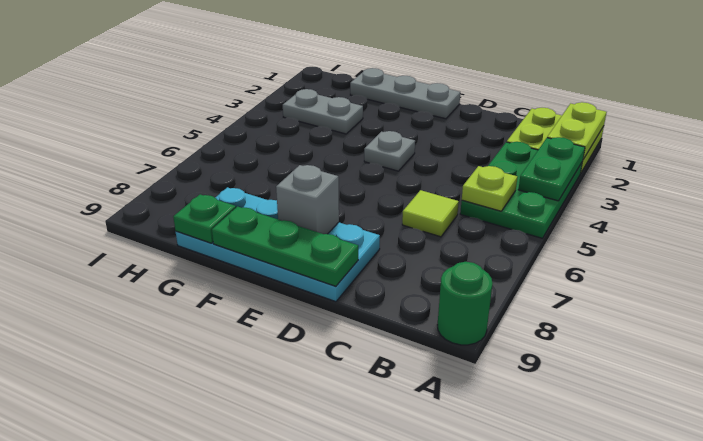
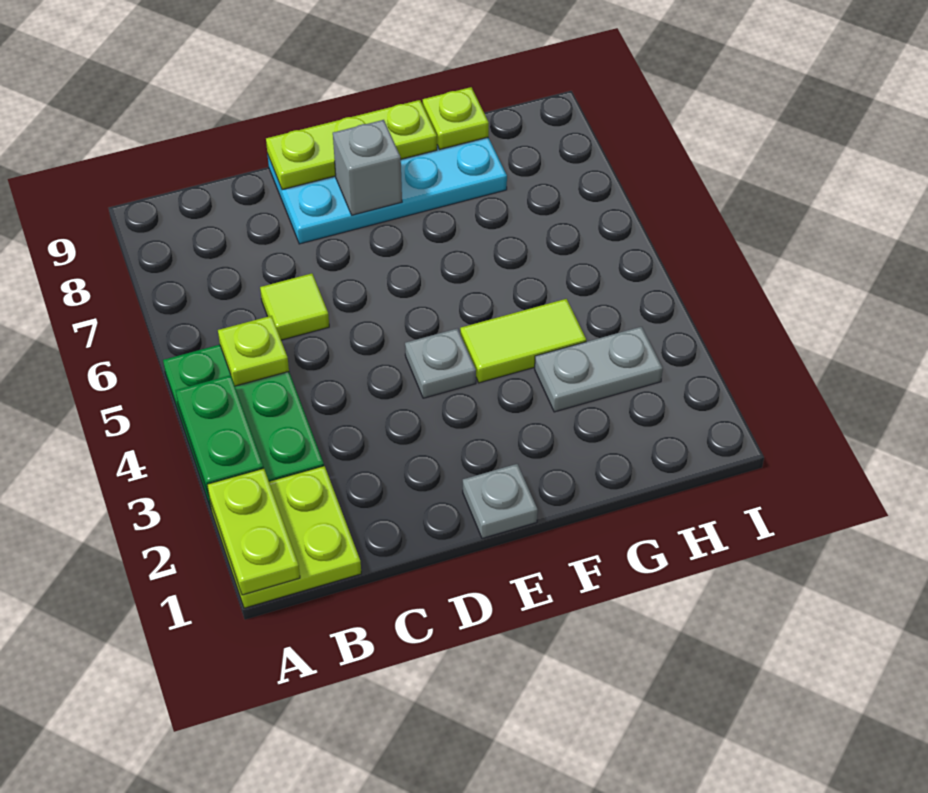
green 1x1 round brick [438,262,493,345] -> none
green 1x3 plate [212,206,358,286] -> lime 1x3 plate [266,100,437,190]
grey 1x3 plate [350,68,460,119] -> grey 1x1 plate [463,464,538,539]
none -> lime 1x2 tile [460,299,586,383]
green 1x1 plate [173,194,236,243] -> lime 1x1 plate [423,87,489,149]

